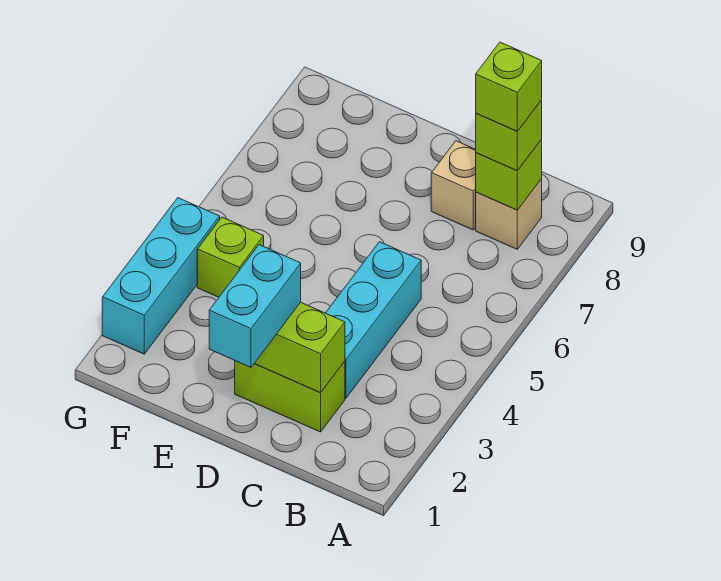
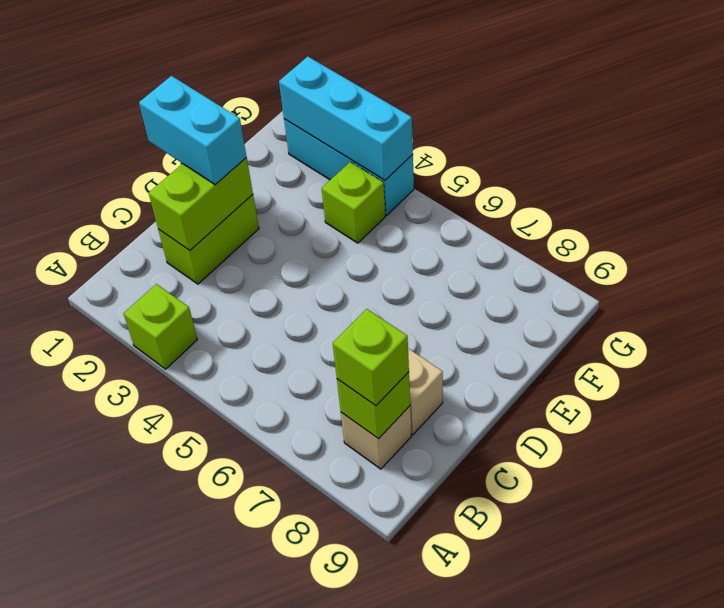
lime 1x1 brick [476,42,542,131] -> lime 1x1 brick moved to [124,284,197,369]
cyan 1x3 brick [326,242,421,398] -> cyan 1x3 brick moved to [279,57,413,180]

